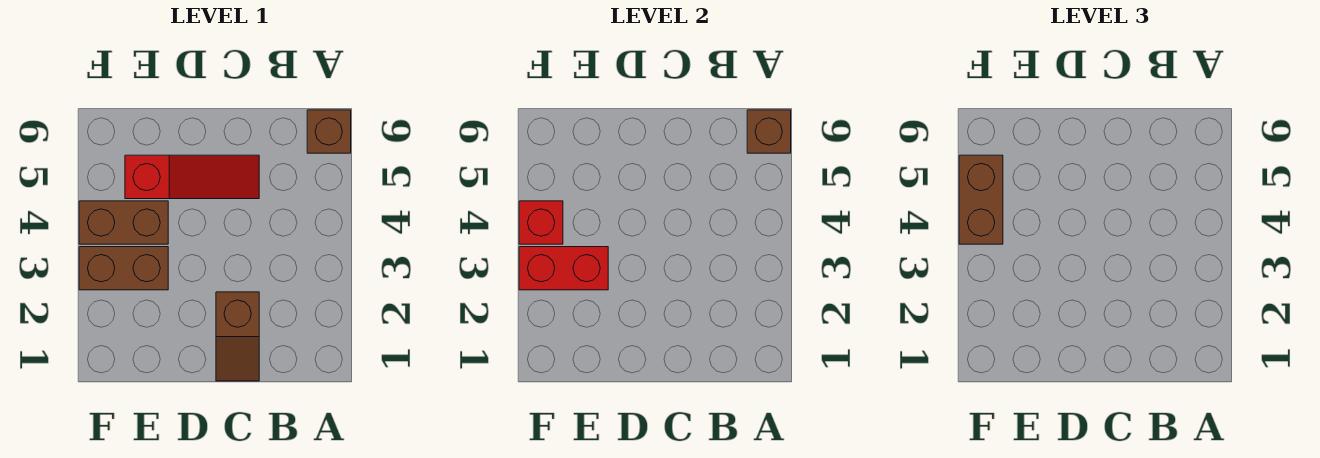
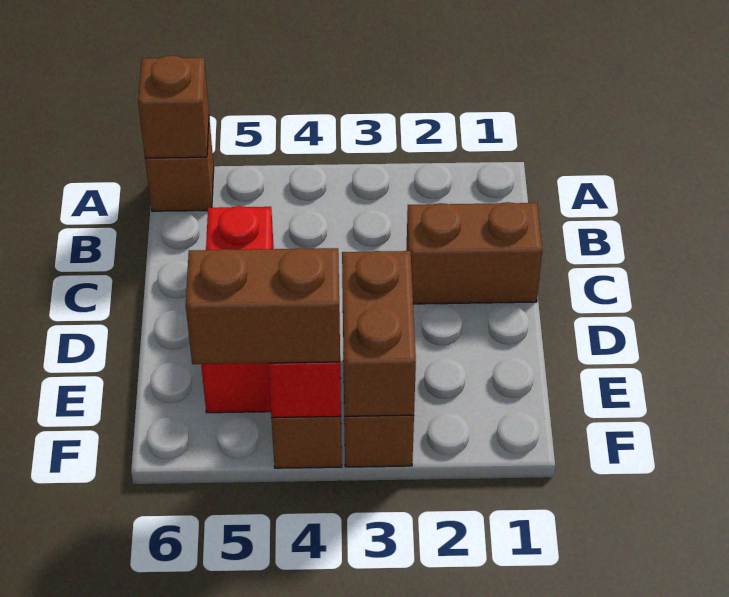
brown 1x2 slope [216,292,259,381] -> brown 1x2 brick [406,202,542,304]
red 1x3 slope [125,155,259,199] -> red 1x3 brick [201,206,274,413]
red 1x2 brick [519,247,608,290] -> brown 1x2 brick [342,251,416,416]

